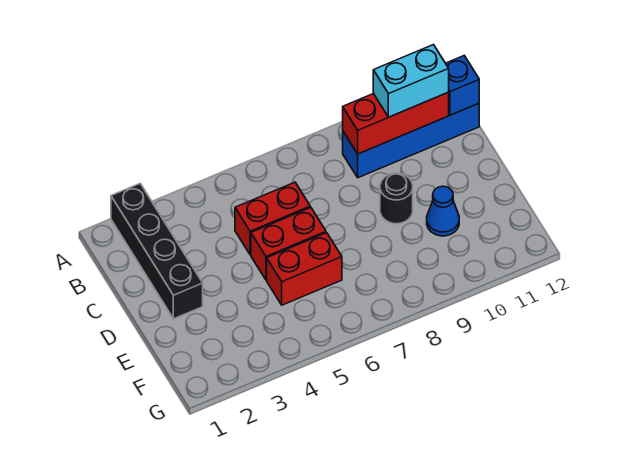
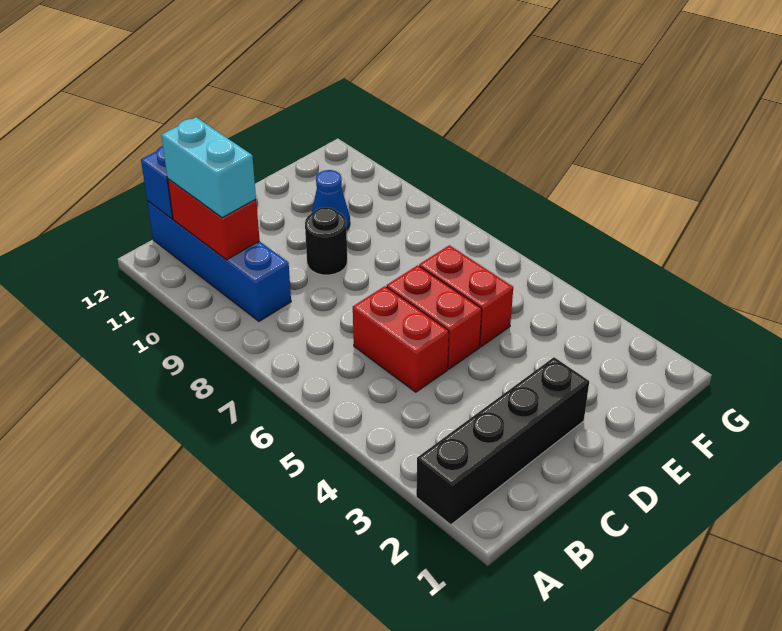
red 1x3 brick [343,92,449,154] -> red 1x2 brick [168,179,260,260]

